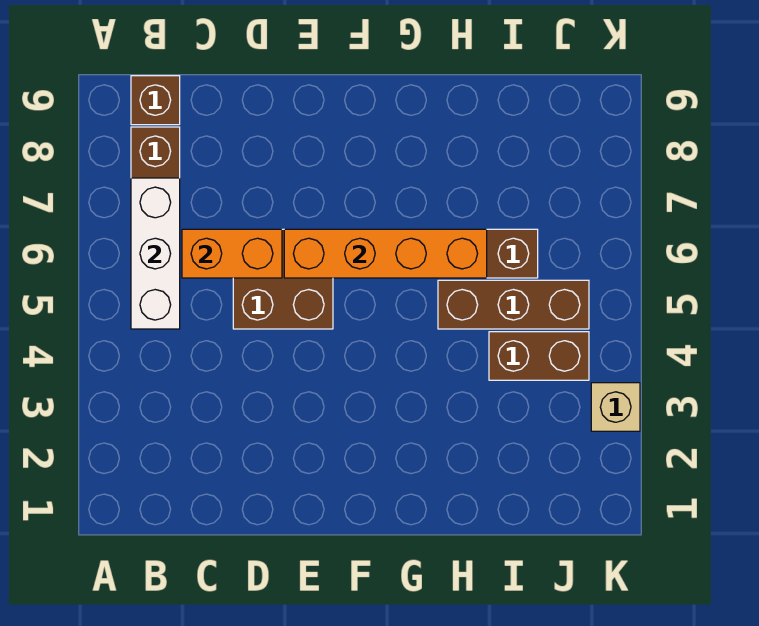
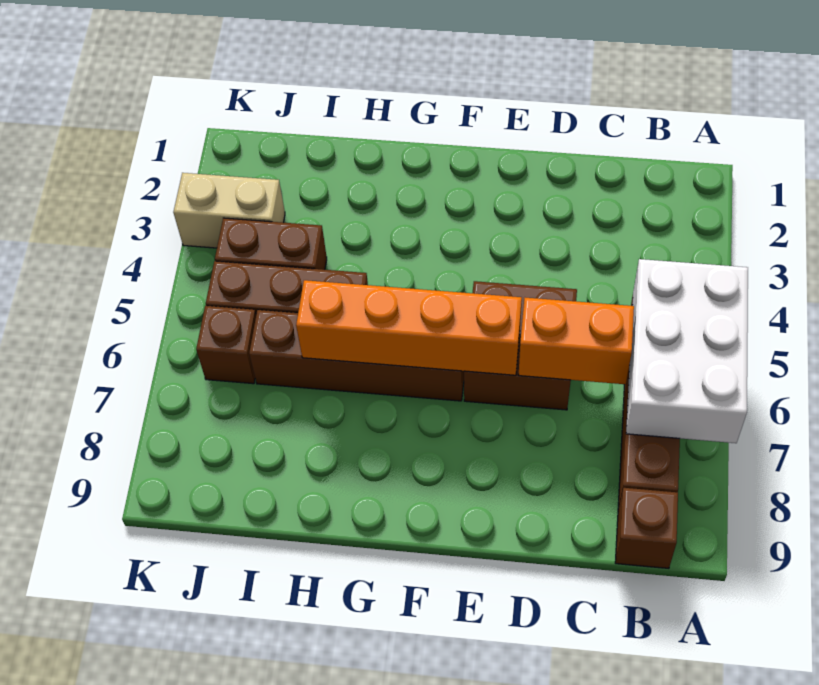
white 1x3 brick [131,178,180,329] -> white 2x3 brick [626,259,748,443]
none -> brown 1x1 brick [196,306,256,384]
tan 1x1 brick [591,383,640,431] -> tan 1x2 brick [173,173,285,248]

